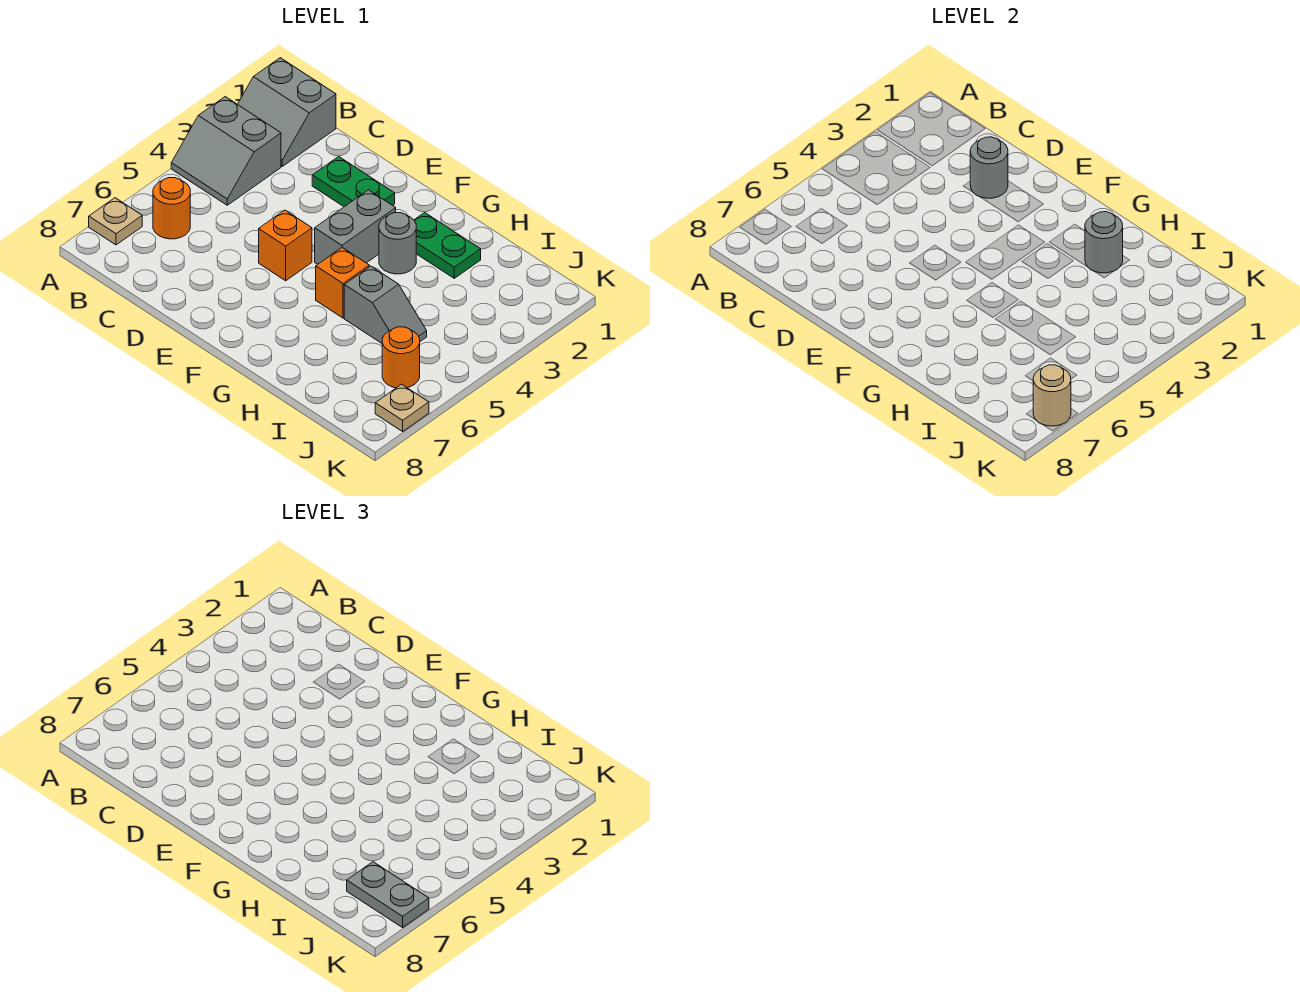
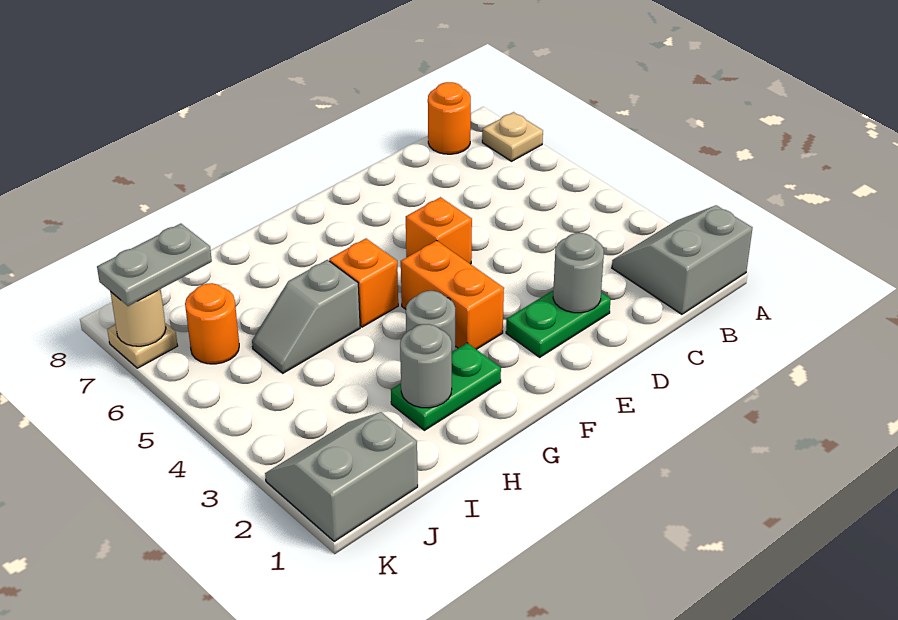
grey 2x2 slope [171,97,281,205] -> grey 2x2 slope moved to [265,412,418,541]
orange 1x1 round brick [153,178,190,239] -> orange 1x1 round brick moved to [428,82,471,154]
grey 1x2 brick [315,190,396,264] -> orange 1x2 brick [401,241,504,349]

